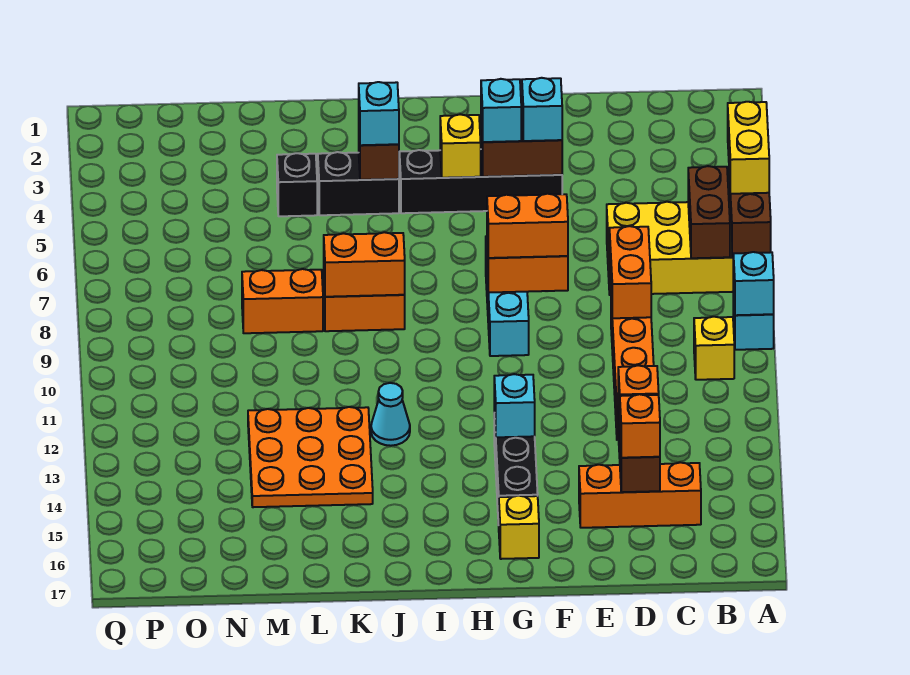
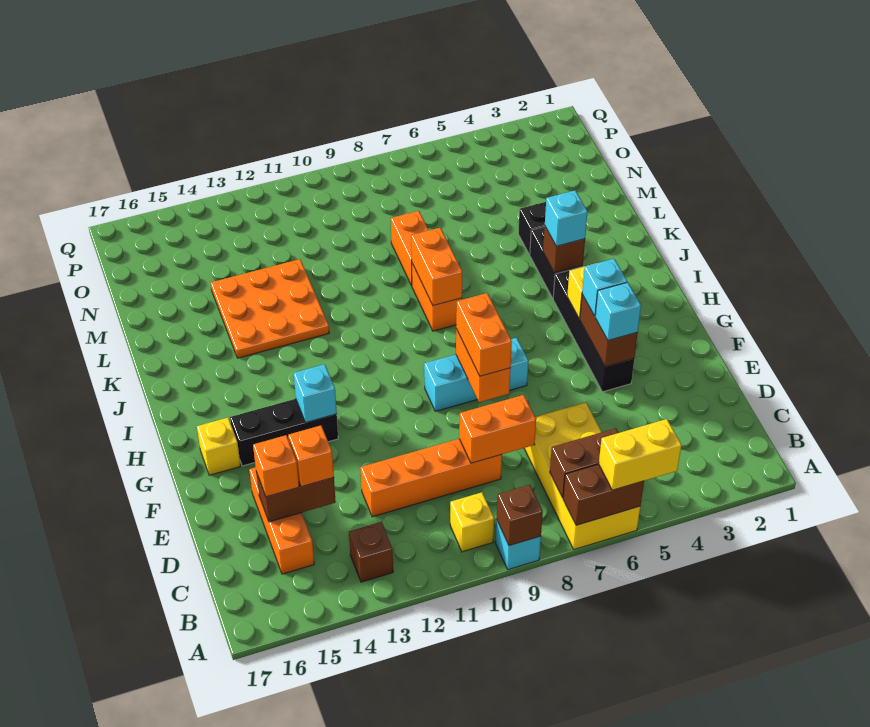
cyan 1x1 brick [733,252,774,315] -> brown 1x1 brick [497,485,543,546]
none -> brown 1x1 brick [349,522,393,582]
cyan 1x1 cone [371,383,410,446] -> none

